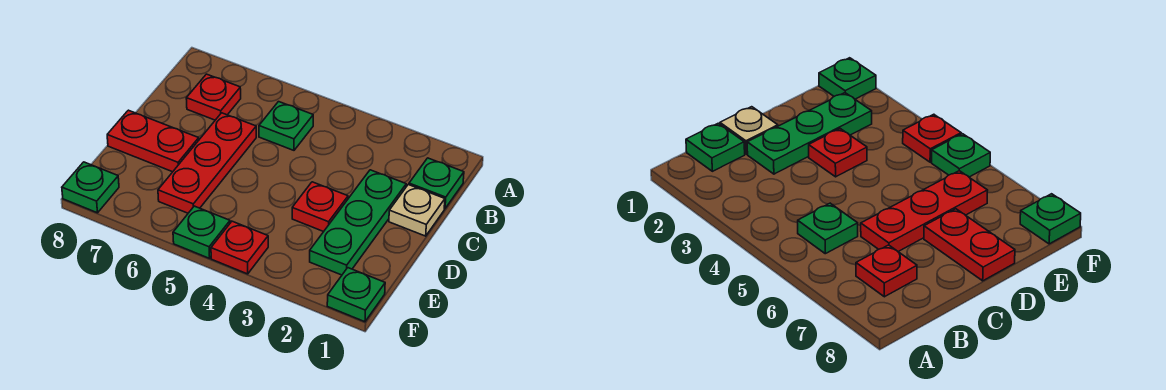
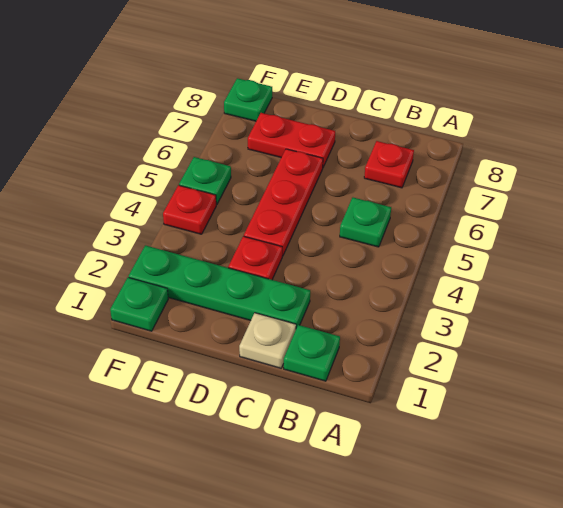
green 1x3 plate [310,170,406,275] -> green 1x4 plate [129,245,310,328]
red 1x3 plate [158,113,256,213] -> red 1x3 plate turned to [244,149,323,256]
red 1x2 plate [107,110,199,172] -> red 1x2 plate turned to [248,113,335,167]

